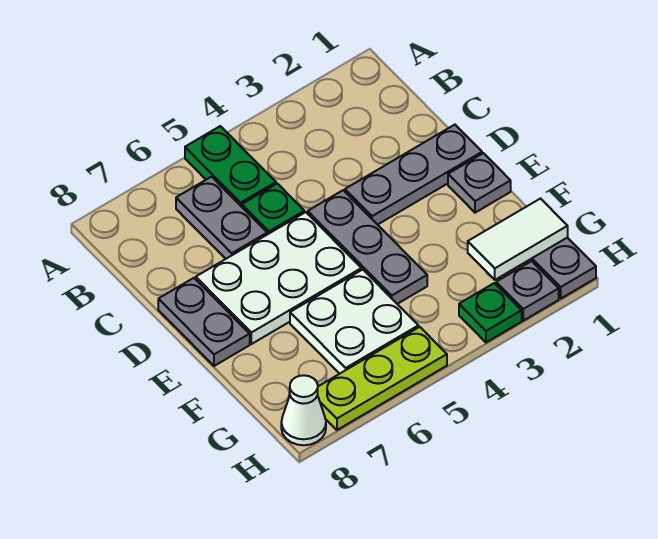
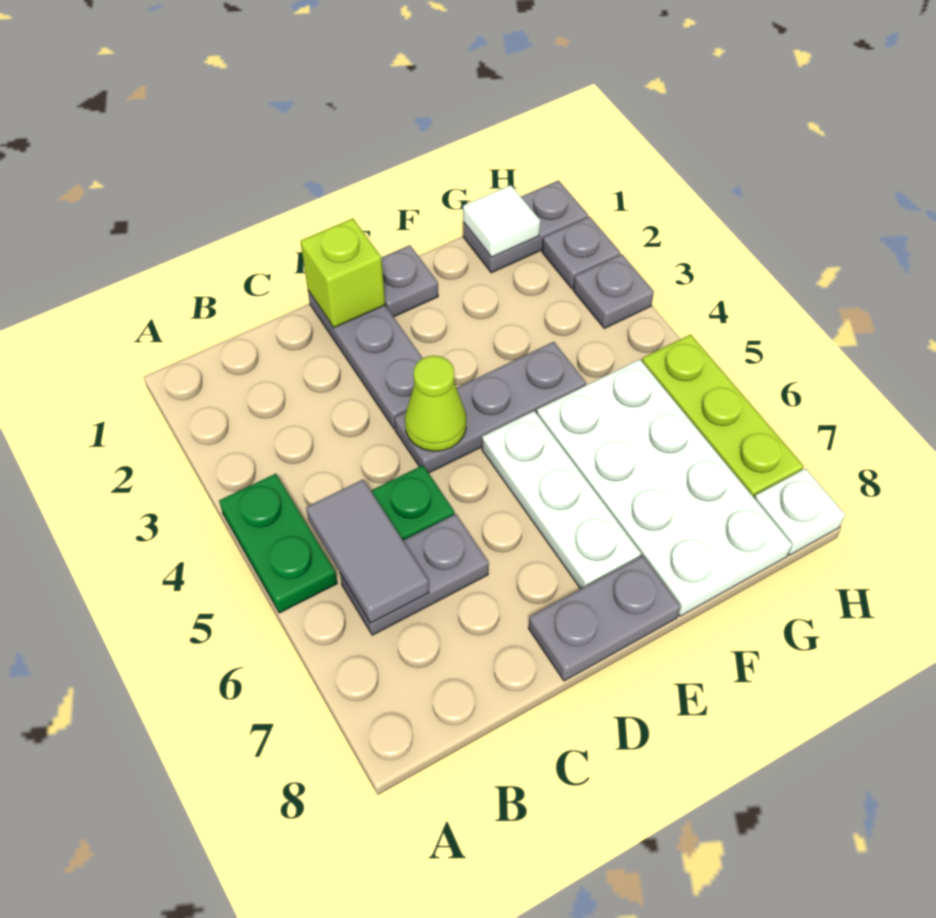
green 1x2 plate [185,126,276,207] -> green 1x2 plate turned to [219,474,337,613]
none -> grey 1x2 tile [306,480,429,623]
none -> lime 1x1 brick [300,218,385,328]
none -> lime 1x1 cone [405,356,466,451]
white 2x3 plate [196,212,361,344] -> white 1x3 plate [482,411,641,589]
white 2x2 plate [290,270,418,374] -> white 2x4 plate [537,359,792,616]
white 1x2 tile [468,199,568,280] -> white 1x1 tile [463,185,540,257]
green 1x1 plate [459,283,522,342] -> grey 1x1 plate [573,254,654,328]
white 1x1 cone [281,375,326,445] -> white 1x1 plate [755,468,845,555]

